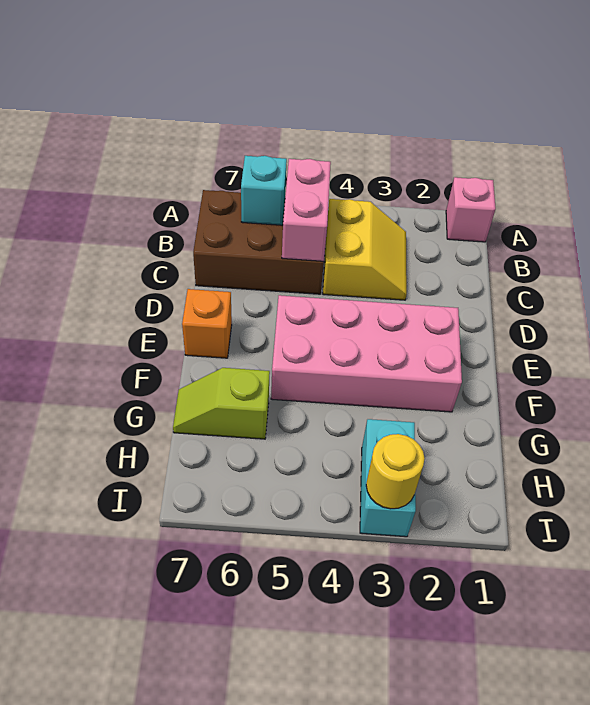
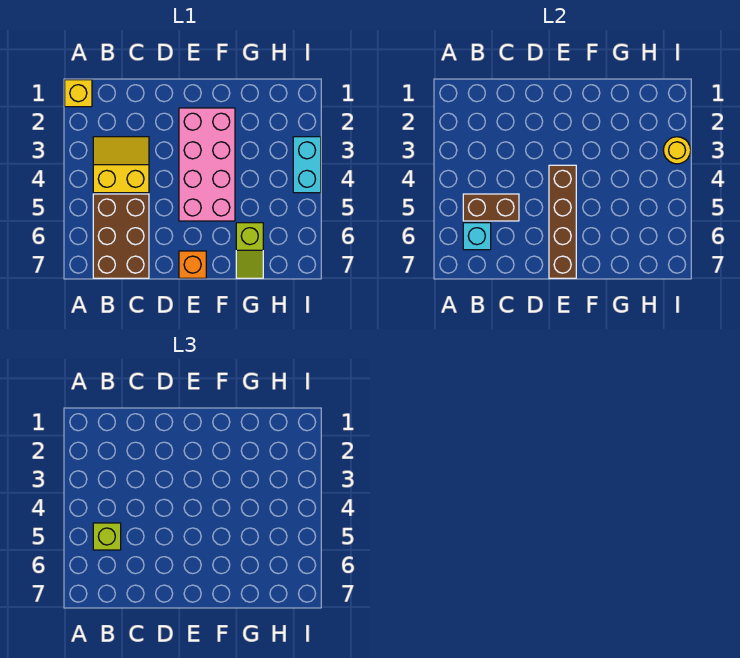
pink 1x1 brick [446,177,496,242] -> yellow 1x1 brick [65,80,92,107]
pink 1x2 brick [282,159,331,262] -> brown 1x2 brick [463,194,519,221]
none -> lime 1x1 brick [93,523,121,550]
none -> brown 1x4 brick [549,165,576,278]
cyan 1x2 brick [360,419,416,537] -> cyan 1x2 brick turned to [293,137,321,193]

